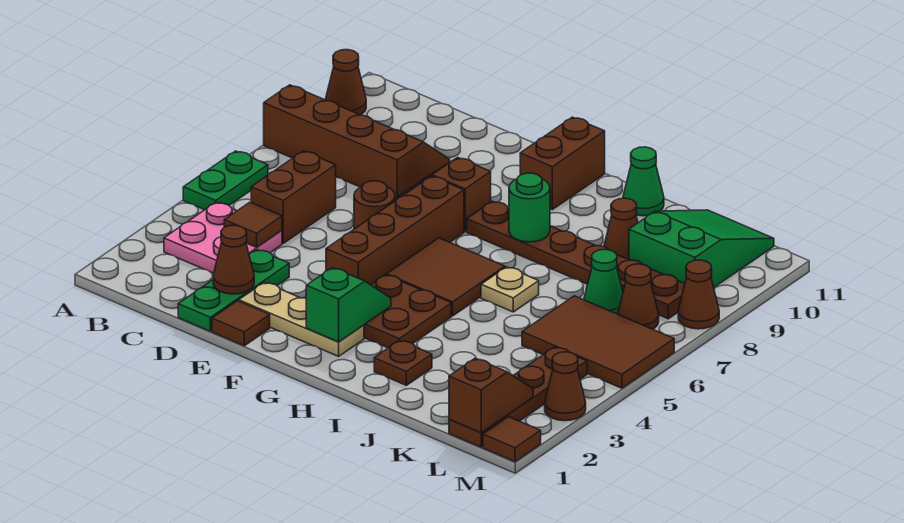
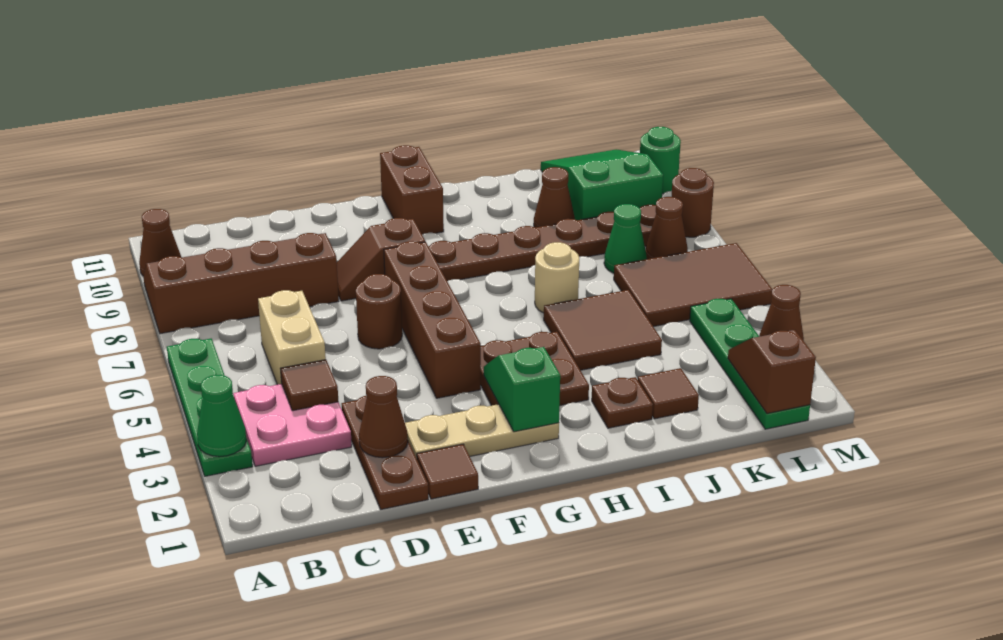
green 1x2 plate [183,151,268,210] -> green 1x4 plate [167,339,253,476]
brown 1x2 brick [251,151,336,243] -> tan 1x2 brick [258,290,326,385]
green 1x3 plate [178,250,289,331] -> brown 1x3 plate [342,396,428,509]
brown 2x2 tile [387,238,505,316] -> brown 2x2 tile moved to [544,290,662,370]
green 1x1 round brick [509,173,550,242] -> green 1x1 round brick moved to [640,127,681,194]
tan 1x1 plate [481,267,539,312] -> tan 1x1 round brick [535,242,579,313]
green 1x1 cone [623,147,664,216] -> green 1x1 cone moved to [197,375,246,457]
brown 1x4 plate [449,347,587,447] -> green 1x4 plate [690,299,810,429]
brown 1x1 tile [483,417,541,462] -> brown 1x1 tile moved to [638,368,699,419]
brown 1x1 cone [678,260,719,329] -> brown 1x1 round brick [672,168,714,237]

